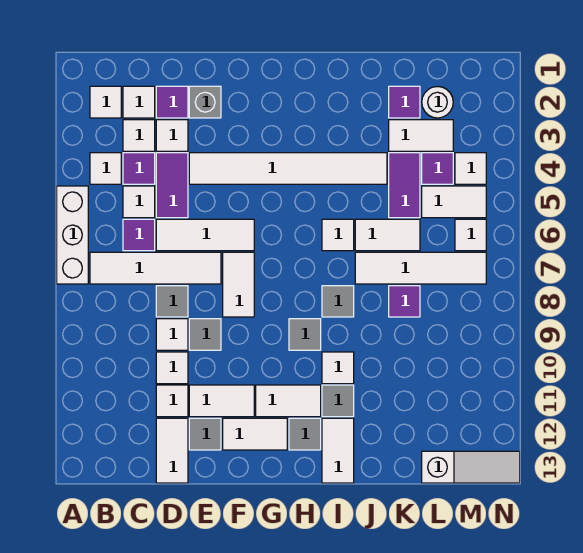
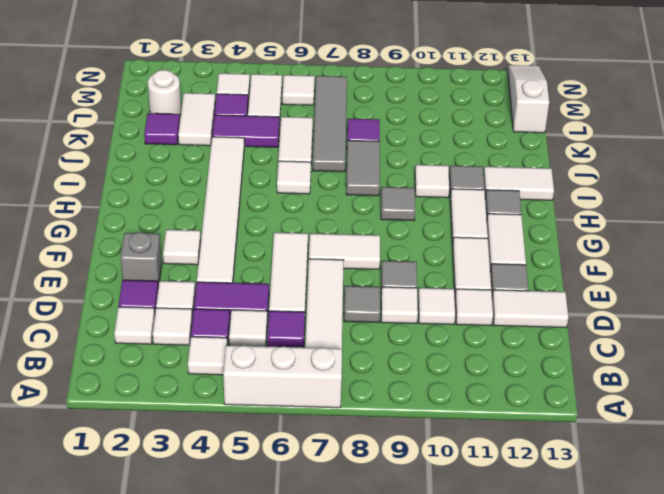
white 1x1 tile [90,86,121,118] -> white 1x1 tile moved to [163,230,201,265]
grey 1x1 tile [322,286,354,317] -> grey 1x2 tile [346,140,380,196]
white 1x4 tile [355,252,486,284] -> grey 1x4 tile [313,76,347,172]

